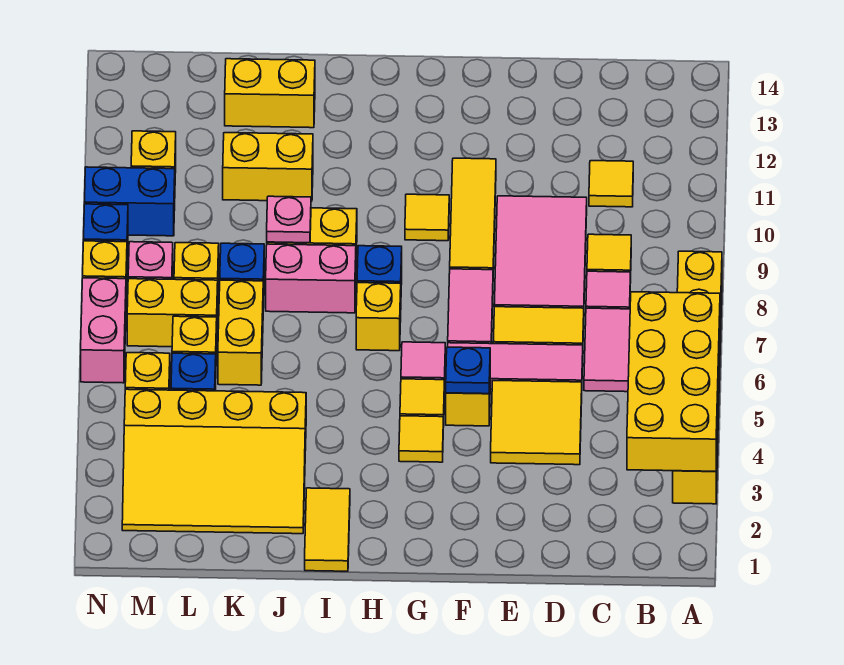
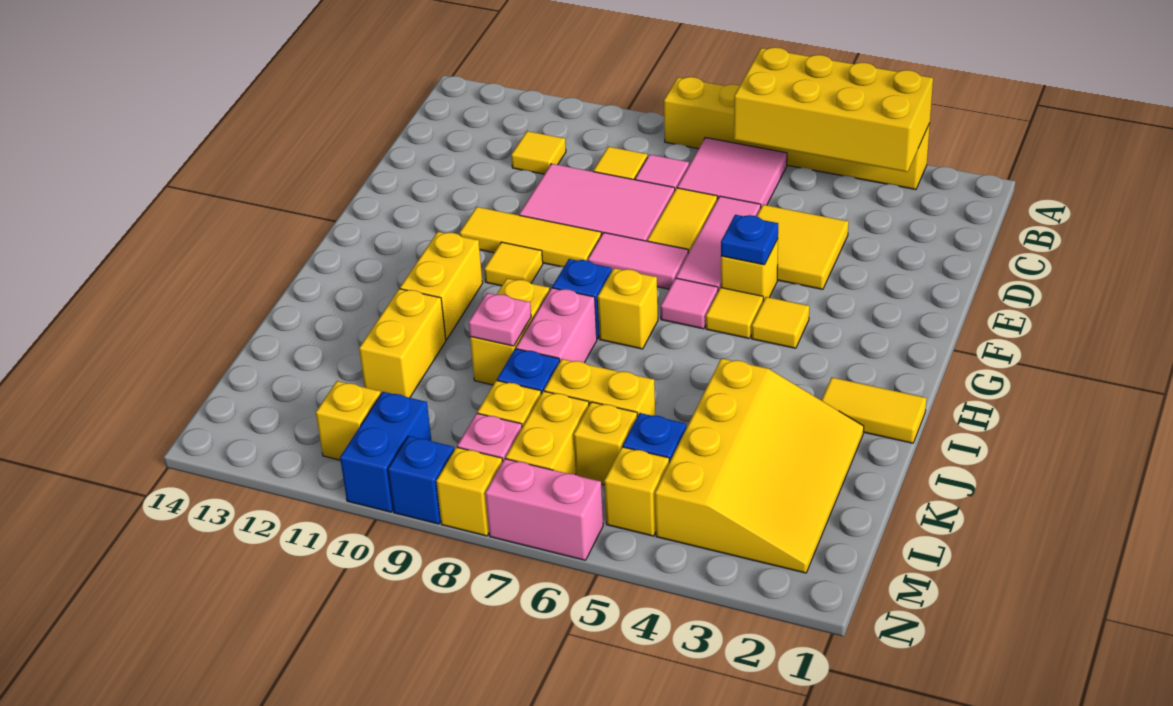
yellow 1x2 brick [225,59,315,128] -> yellow 1x2 brick moved to [400,232,483,340]

